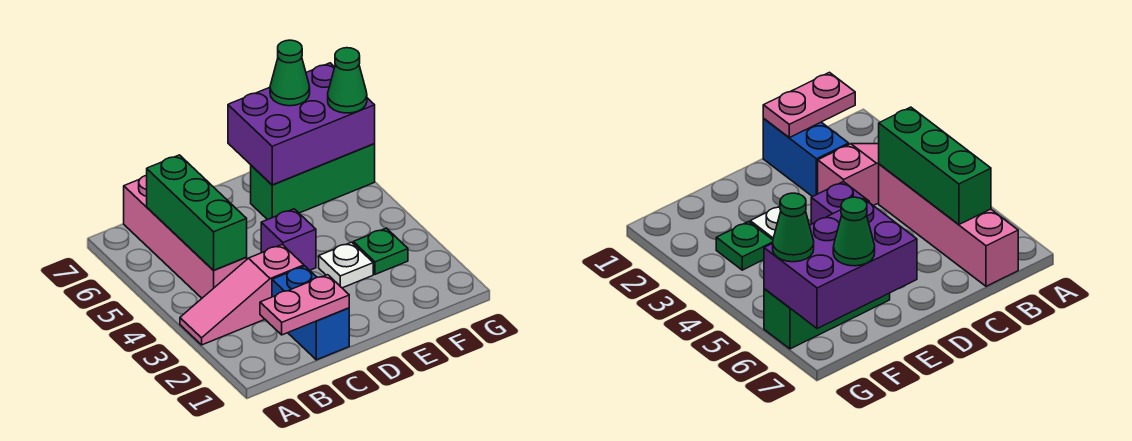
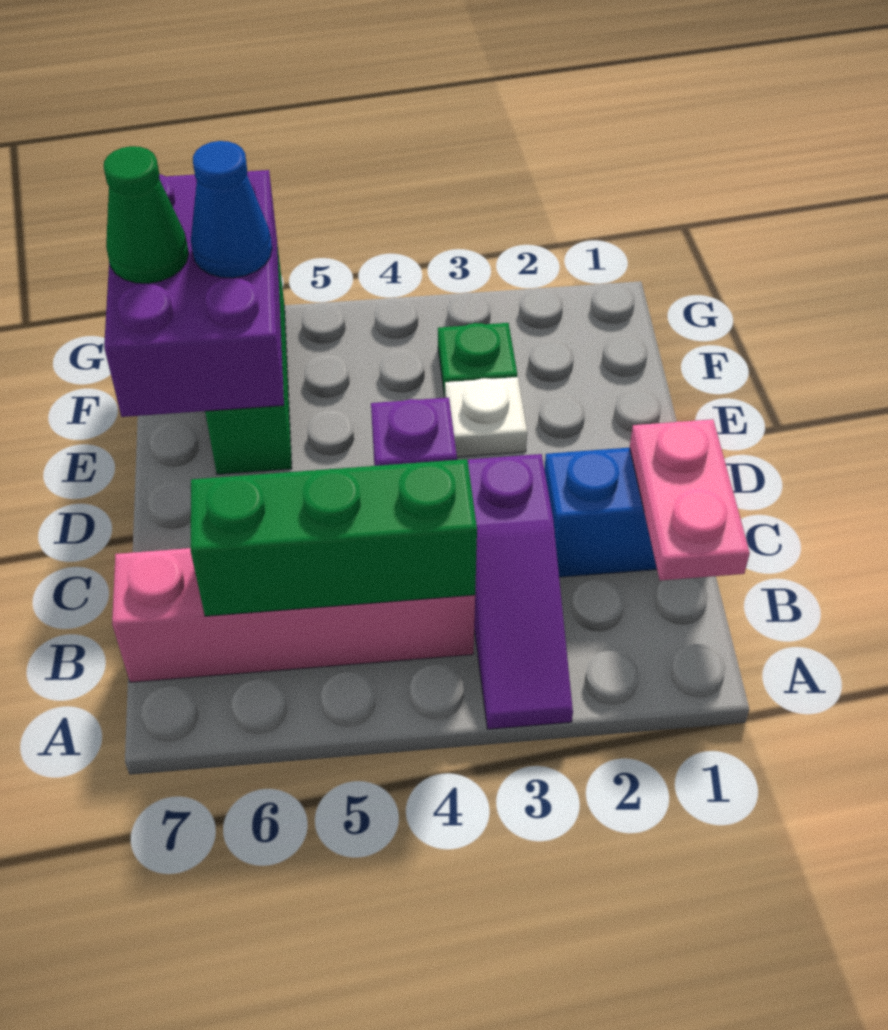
pink 1x3 slope [180,245,304,345] -> purple 1x3 slope [468,454,573,729]
none -> blue 1x1 cone [191,141,272,278]
green 1x1 cone [328,48,367,113] -> none

